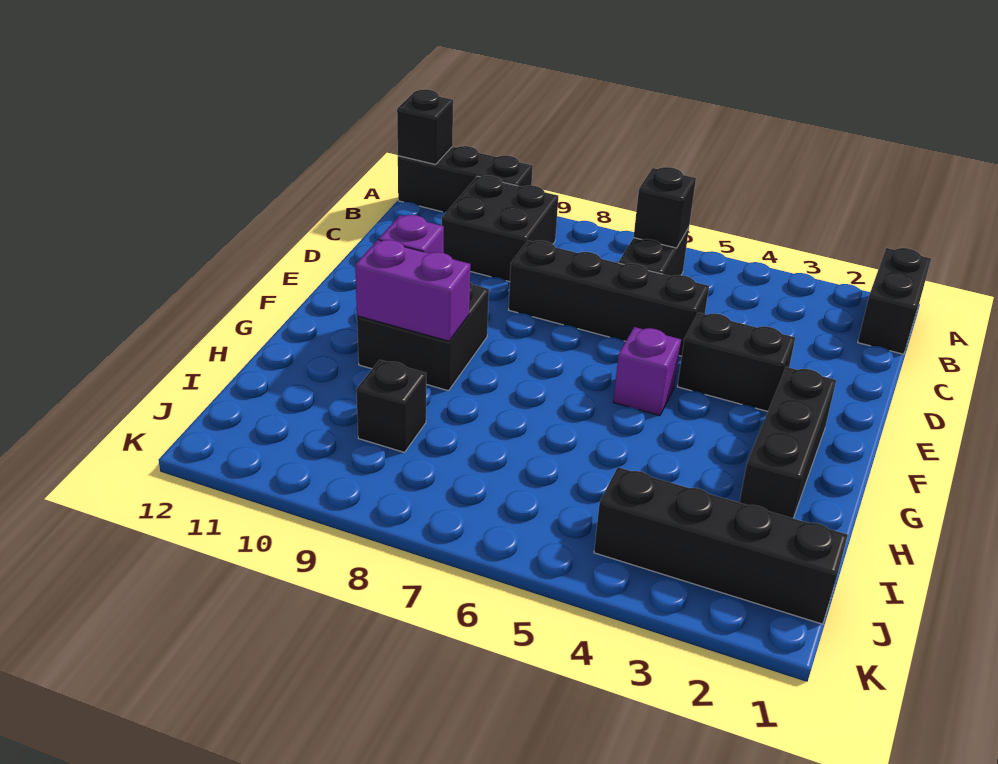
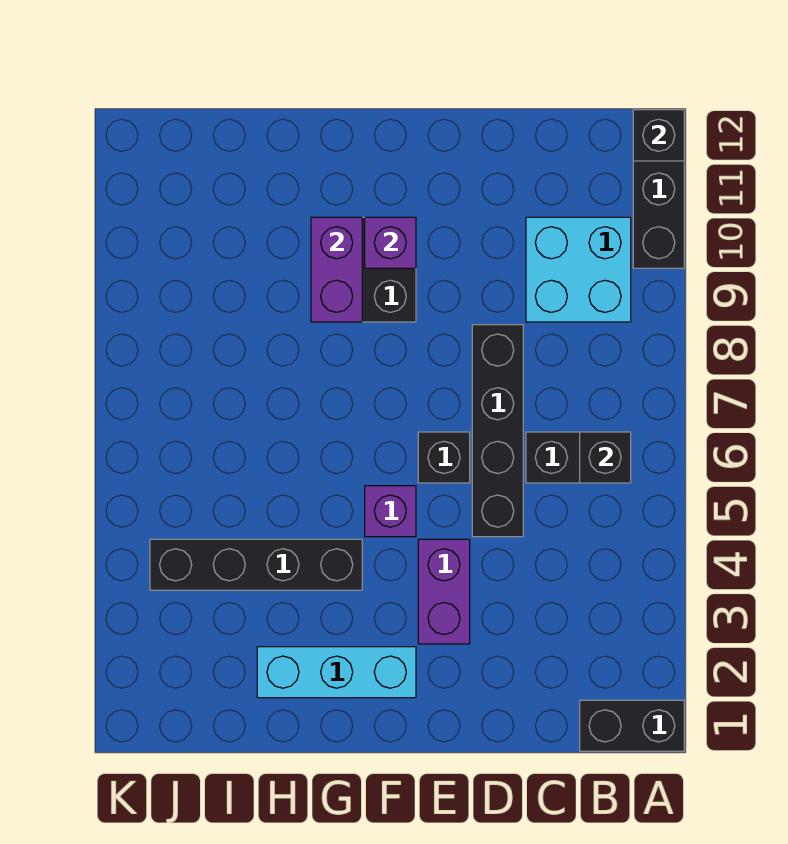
black 2x2 brick [442,176,558,282] -> cyan 2x2 brick [526,217,631,322]
black 1x2 brick [677,313,795,411] -> purple 1x2 brick [418,539,470,644]
black 1x3 brick [739,367,836,518] -> cyan 1x3 brick [257,647,416,698]
black 1x1 brick [356,360,426,452] -> black 1x1 brick moved to [418,432,470,483]
black 1x4 brick [594,467,848,624] -> black 1x4 brick turned to [150,539,362,590]

